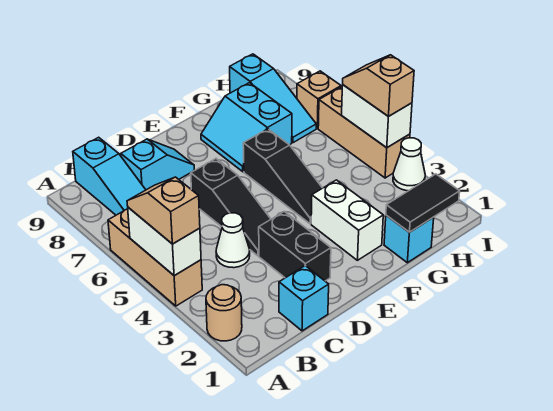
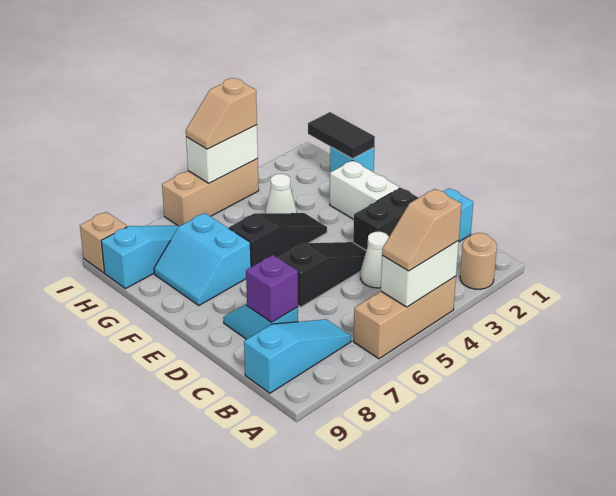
none -> purple 1x1 brick [246,255,298,322]
white 1x2 brick [311,180,383,260] -> white 1x2 brick turned to [330,160,400,219]
cyan 2x2 slope [201,83,292,172] -> cyan 2x2 slope turned to [154,213,251,305]
white 1x1 cone [393,138,425,191] -> white 1x1 cone moved to [265,174,297,213]
tan 1x1 brick [297,71,341,128] -> tan 1x1 brick moved to [80,212,127,273]

